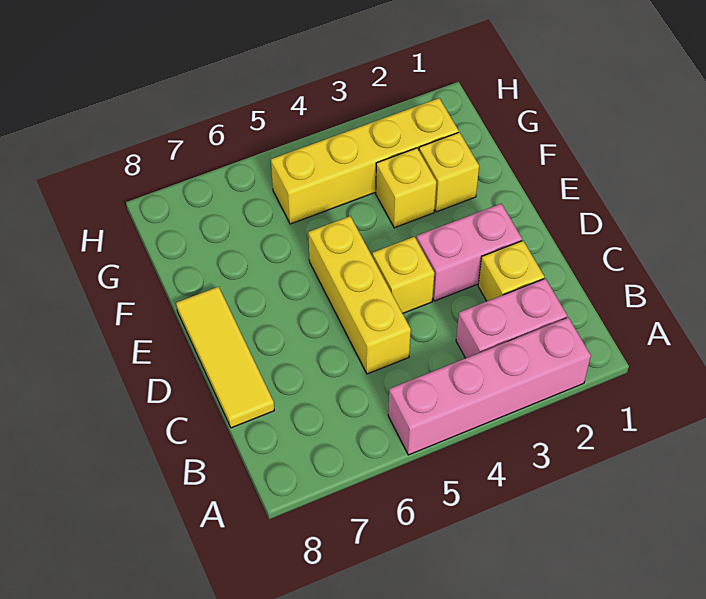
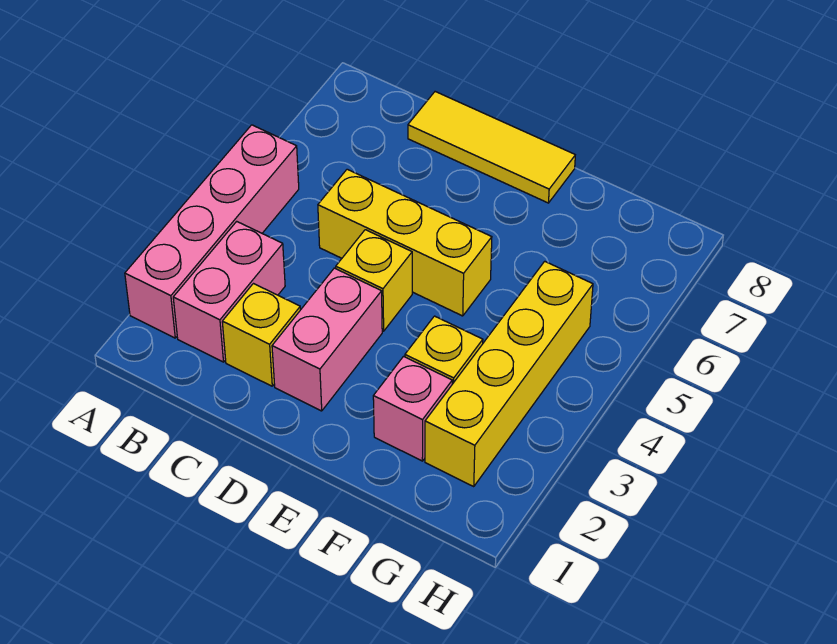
yellow 1x1 brick [419,132,479,212] -> pink 1x1 brick [373,357,452,461]

